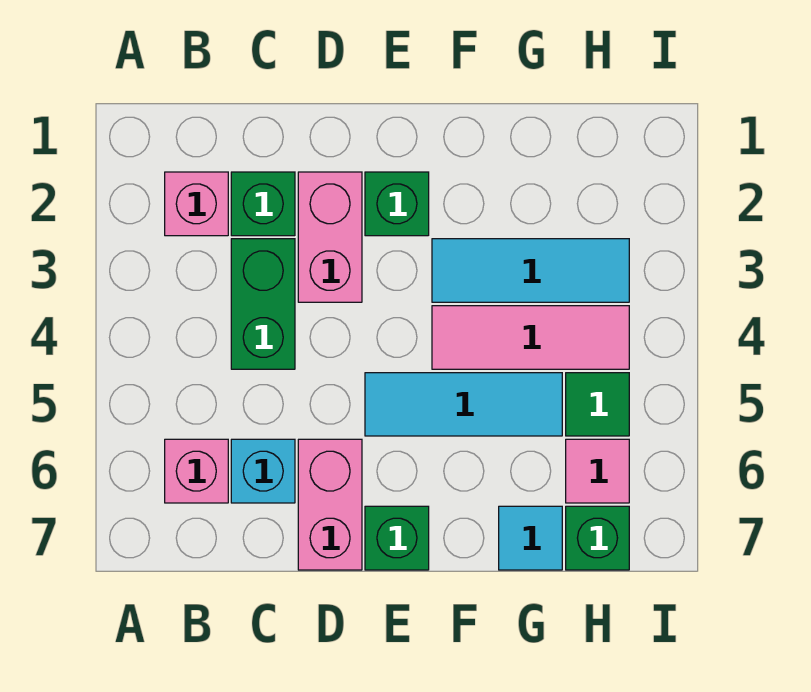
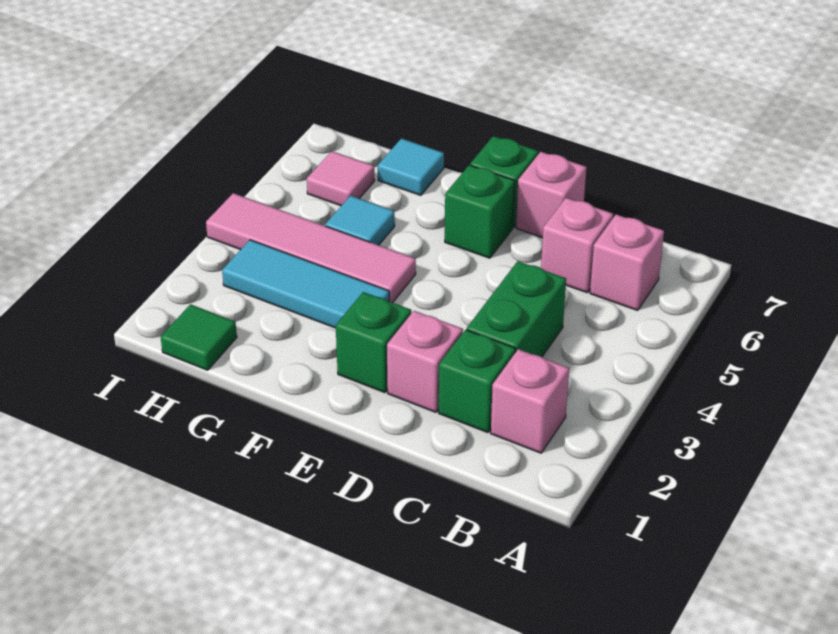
cyan 1x1 brick [231,439,295,503] -> pink 1x1 brick [541,198,613,293]
pink 1x2 brick [298,172,362,302] -> pink 1x1 brick [387,311,463,412]
pink 1x2 brick [298,439,362,570] -> pink 1x1 brick [516,152,586,238]
cyan 1x3 tile [365,373,562,436] -> cyan 1x1 tile [325,196,395,245]
pink 1x3 tile [432,306,629,369] -> pink 1x4 tile [206,193,416,303]
green 1x1 tile [566,373,629,436] -> green 1x1 tile moved to [161,304,237,370]
green 1x1 brick [566,506,629,570] -> green 1x1 brick moved to [445,165,515,258]

